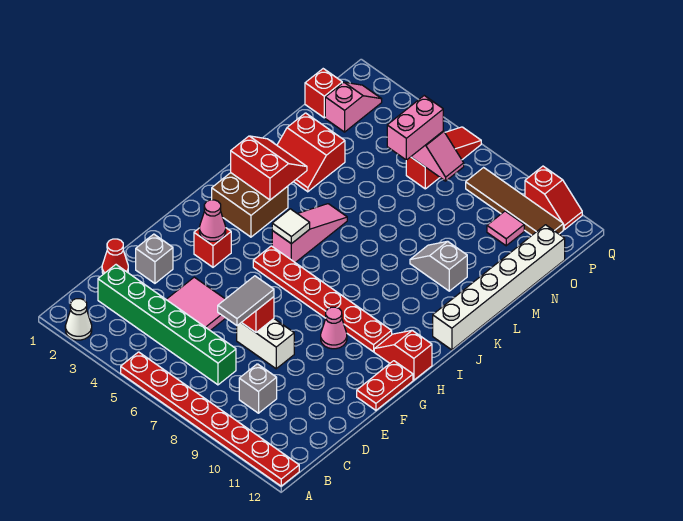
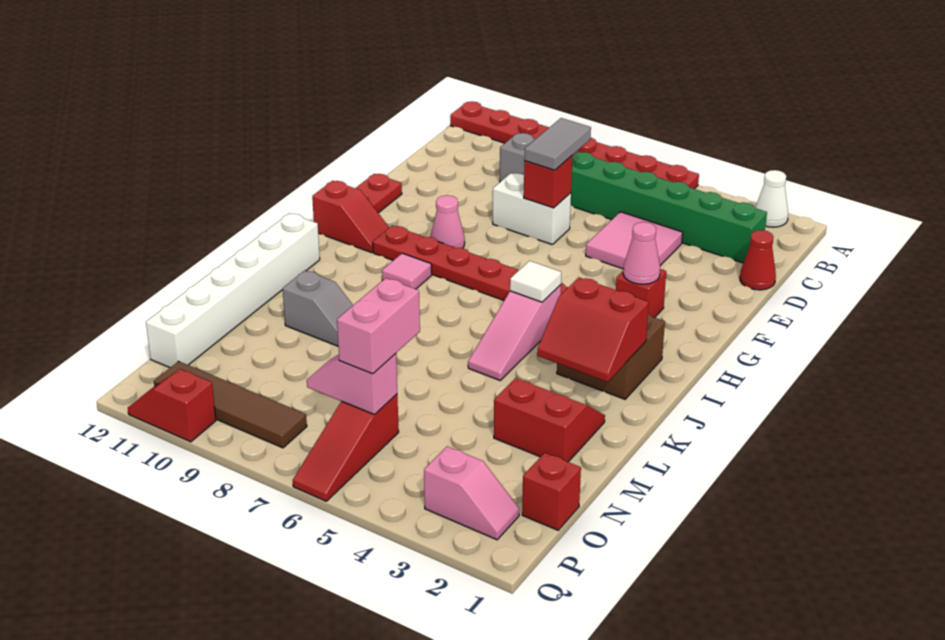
grey 1x1 brick [136,234,173,283] -> none
pink 1x2 slope [325,82,382,132] -> pink 1x2 slope turned to [424,447,519,540]
pink 1x1 tile [487,211,524,246] -> pink 1x1 tile moved to [382,253,432,289]

